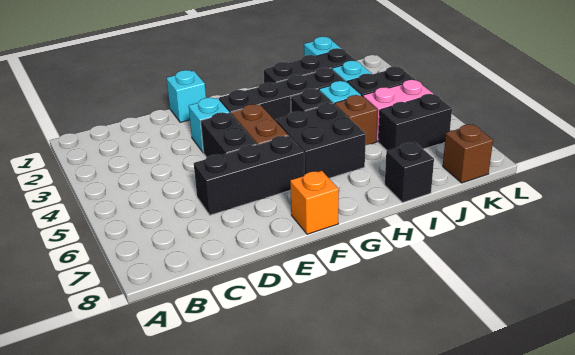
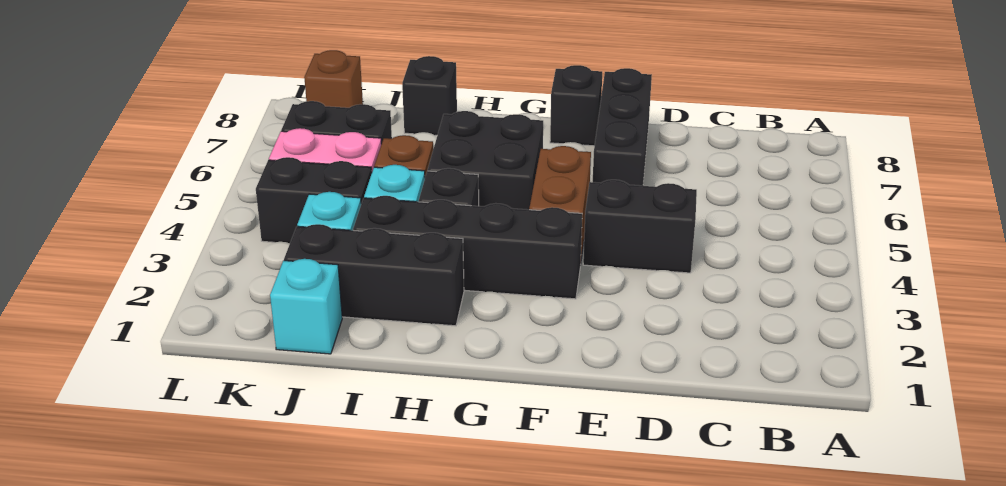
black 1x3 brick [194,136,304,215] -> black 1x3 brick turned to [593,68,652,186]
cyan 1x1 brick [166,70,206,122] -> none
cyan 1x1 brick [189,98,229,153] -> none
black 1x2 brick [201,112,257,157] -> black 1x2 brick turned to [583,180,697,273]
orange 1x1 brick [290,171,339,234] -> black 1x1 brick [550,65,602,146]

